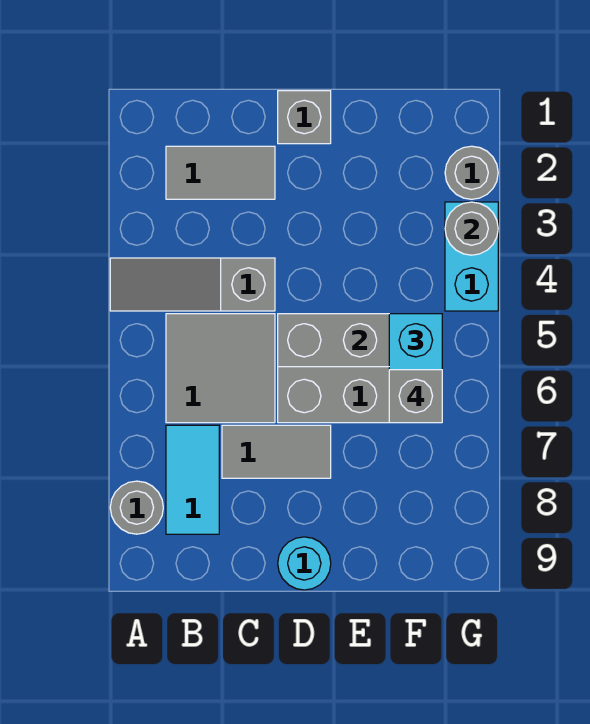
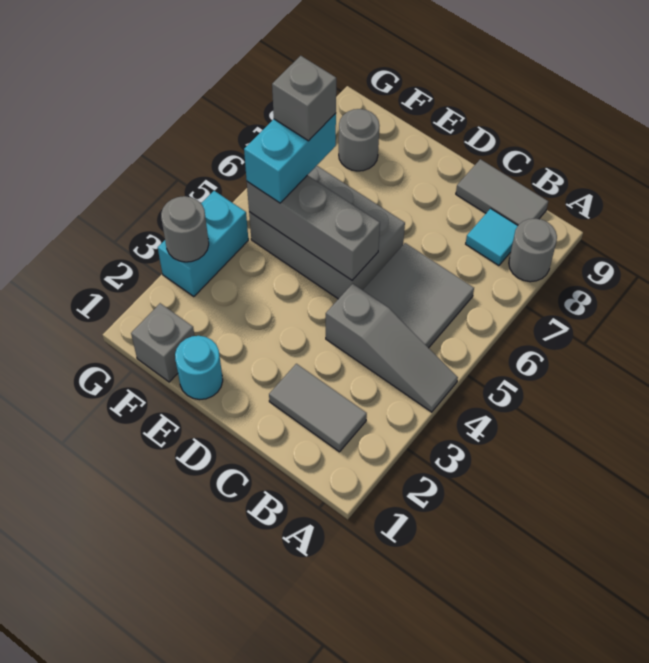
cyan 1x2 tile [166,425,219,534] -> cyan 1x1 tile [466,208,518,266]
grey 1x2 tile [222,425,331,478] -> grey 1x2 tile moved to [456,159,548,225]
grey 1x1 brick [278,91,331,144] -> grey 1x1 brick moved to [131,303,195,382]
cyan 1x1 round brick [278,537,331,590] -> cyan 1x1 round brick moved to [175,336,223,400]
grey 1x1 round brick [445,146,498,199] -> grey 1x1 round brick moved to [339,109,380,171]

